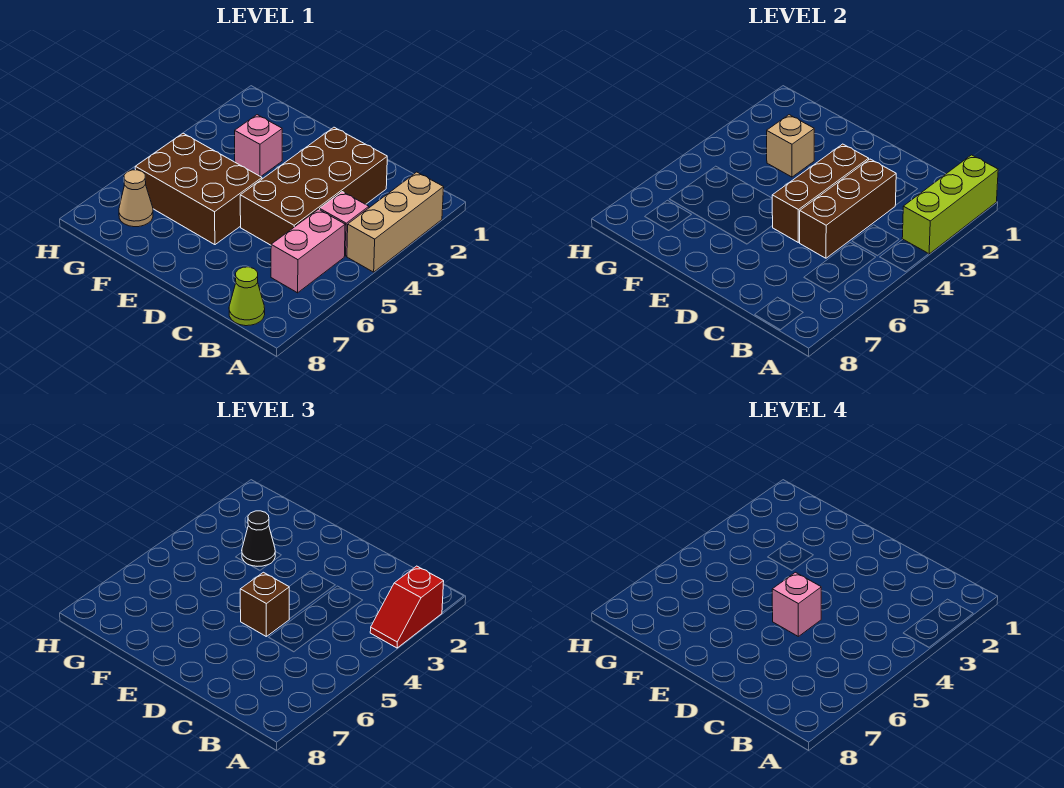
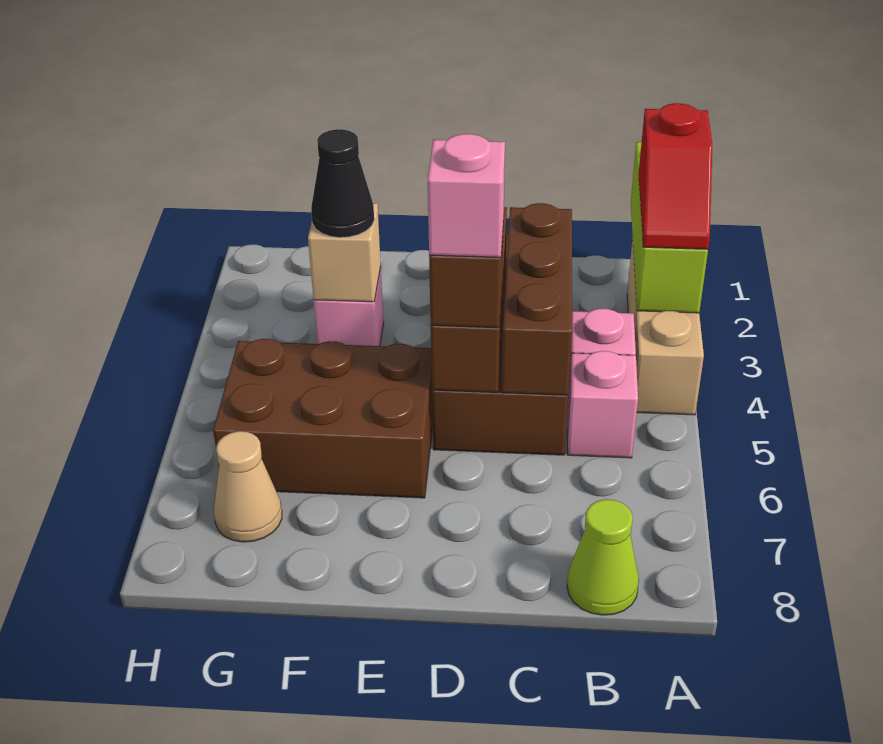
pink 1x2 brick [271,209,345,293] -> pink 1x1 brick [567,351,638,458]

